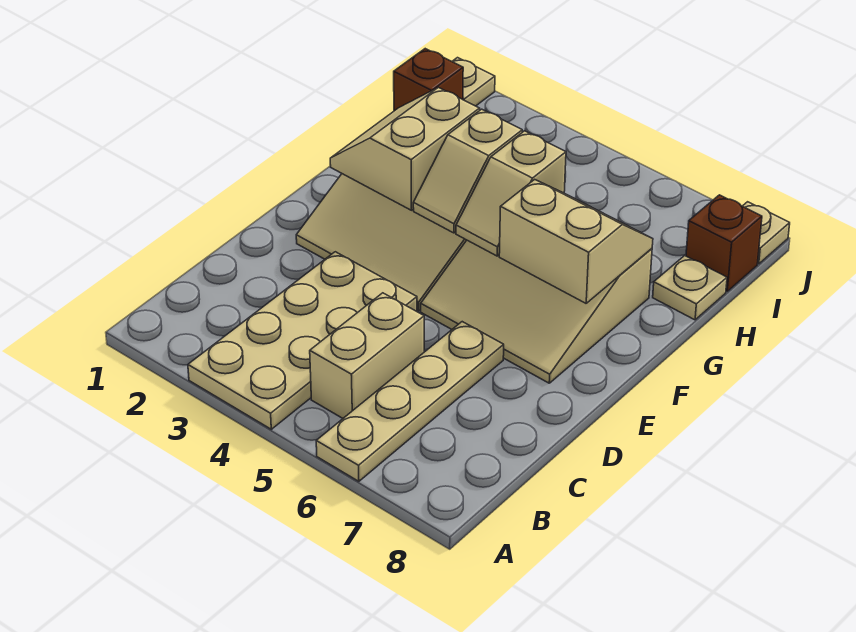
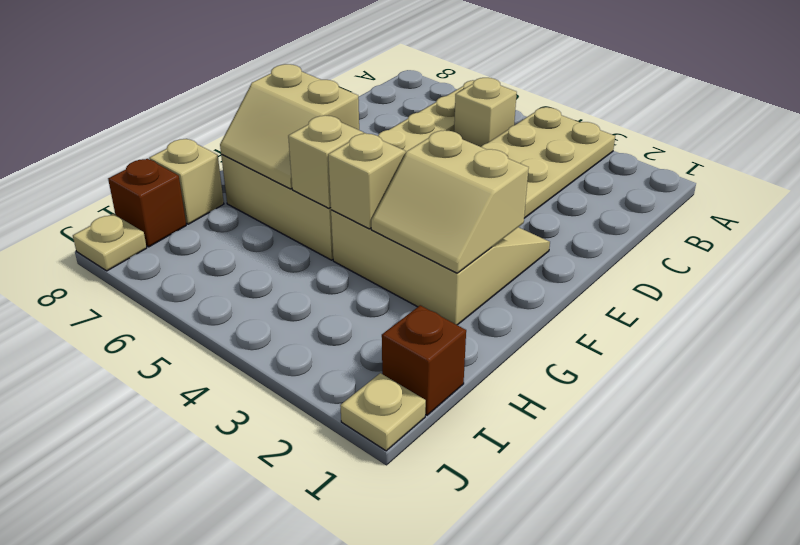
tan 1x2 brick [310,293,424,418] -> tan 1x1 brick [454,78,517,147]
tan 2x2 slope [330,87,480,210] -> tan 2x2 slope turned to [371,130,529,273]
tan 1x1 plate [653,256,727,320] -> tan 1x1 brick [149,139,224,224]

